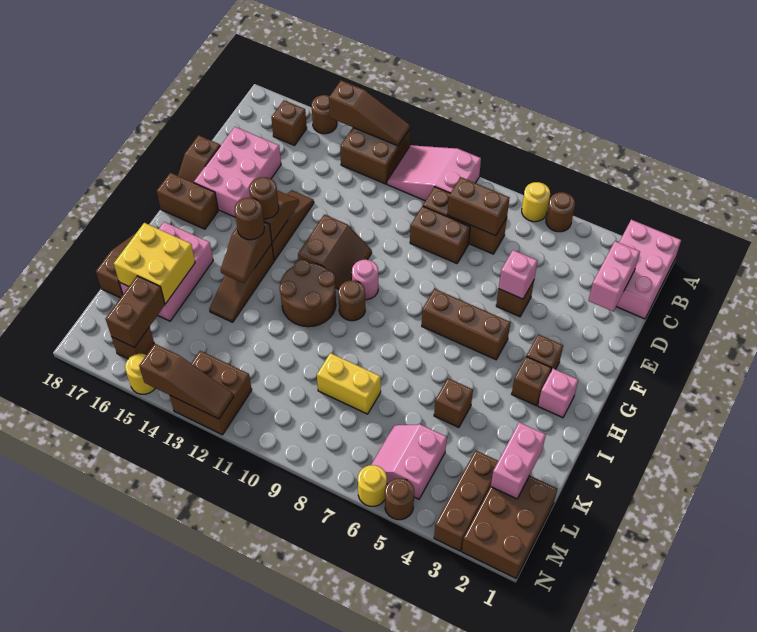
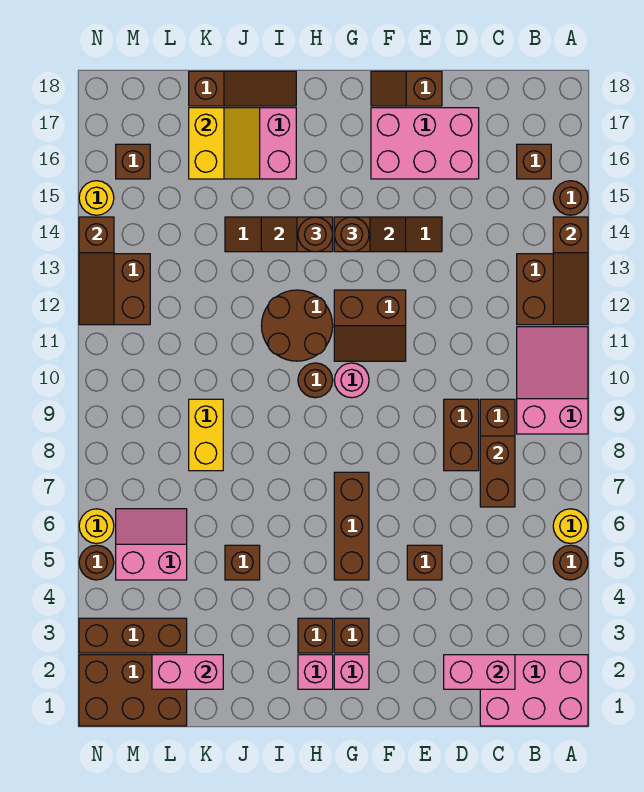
pink 1x1 brick [499,250,538,299] -> pink 1x1 brick moved to [334,655,369,689]
brown 1x2 brick [157,173,218,229] -> none
yellow 2x2 brick [114,223,195,304] -> yellow 2x2 slope [189,108,260,179]
brown 1x2 brick [105,276,165,348] -> none

